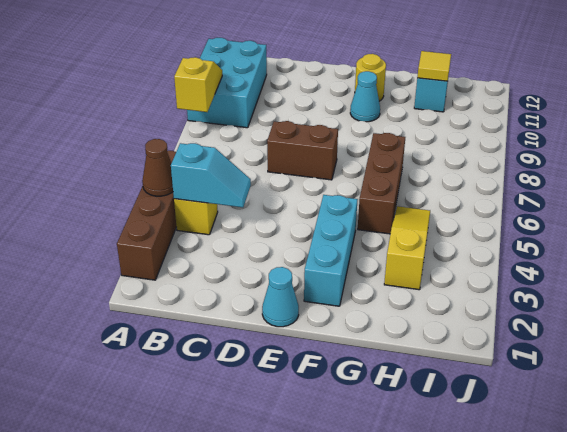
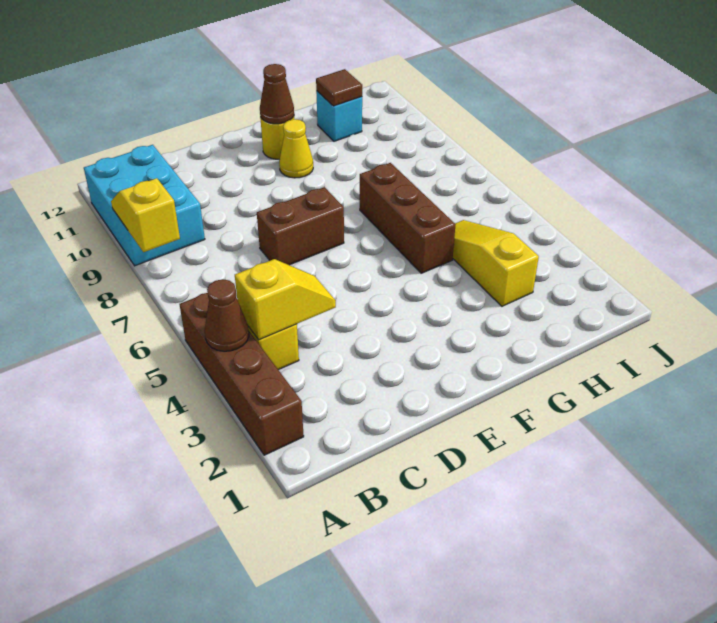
cyan 1x2 slope [171,143,251,208] -> yellow 1x2 slope [235,259,336,340]
cyan 1x1 cone [262,267,299,327] -> none
cyan 1x3 brick [304,195,358,306] -> none
cyan 1x1 cone [350,71,380,122] -> yellow 1x1 cone [279,119,313,178]
none -> brown 1x1 cone [260,64,294,124]
yellow 1x1 tile [417,51,451,81] -> brown 1x1 tile [316,69,362,106]

